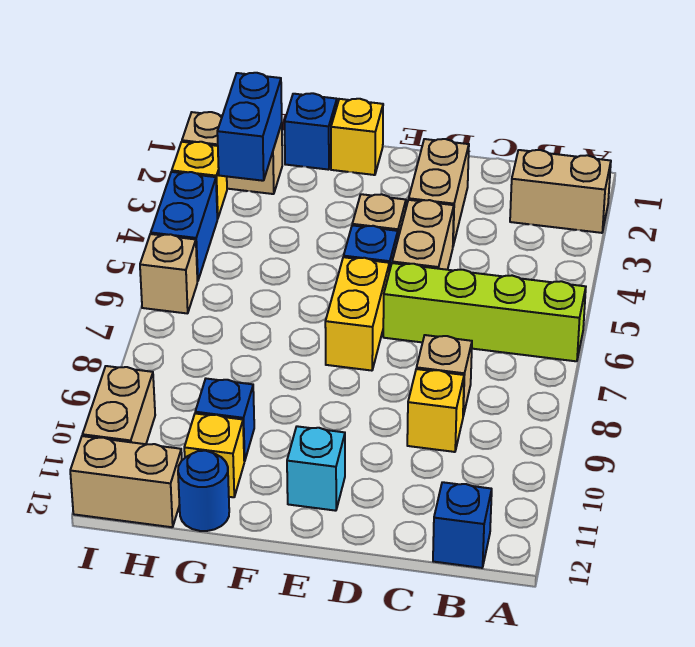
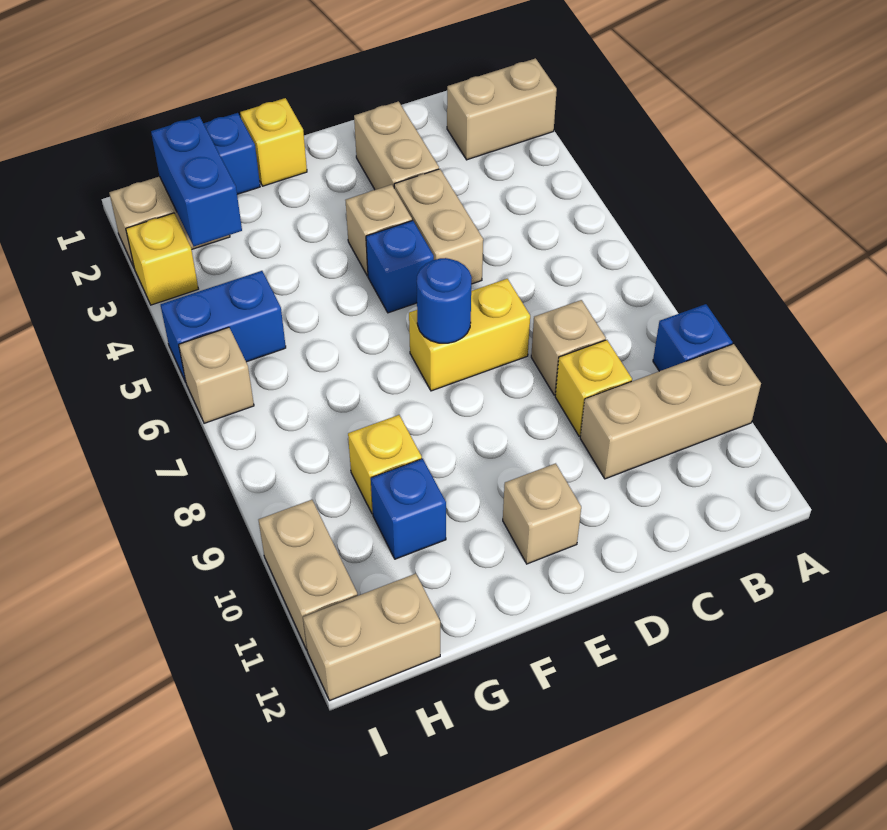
lime 1x4 brick [383,263,586,361] -> none
none -> tan 1x3 brick [580,344,761,479]
blue 1x1 brick [433,482,492,568] -> blue 1x1 brick moved to [653,304,732,371]
yellow 1x2 brick [325,257,389,371] -> yellow 1x2 brick turned to [409,279,530,391]
cyan 1x1 brick [287,426,345,511] -> tan 1x1 brick [503,463,581,564]
yellow 1x1 brick [184,413,244,497] -> yellow 1x1 brick moved to [348,415,422,514]
blue 1x1 round brick [178,451,229,531] -> blue 1x1 round brick moved to [417,258,472,343]
blue 1x2 brick [151,172,217,281] -> blue 1x2 brick turned to [161,271,286,382]

